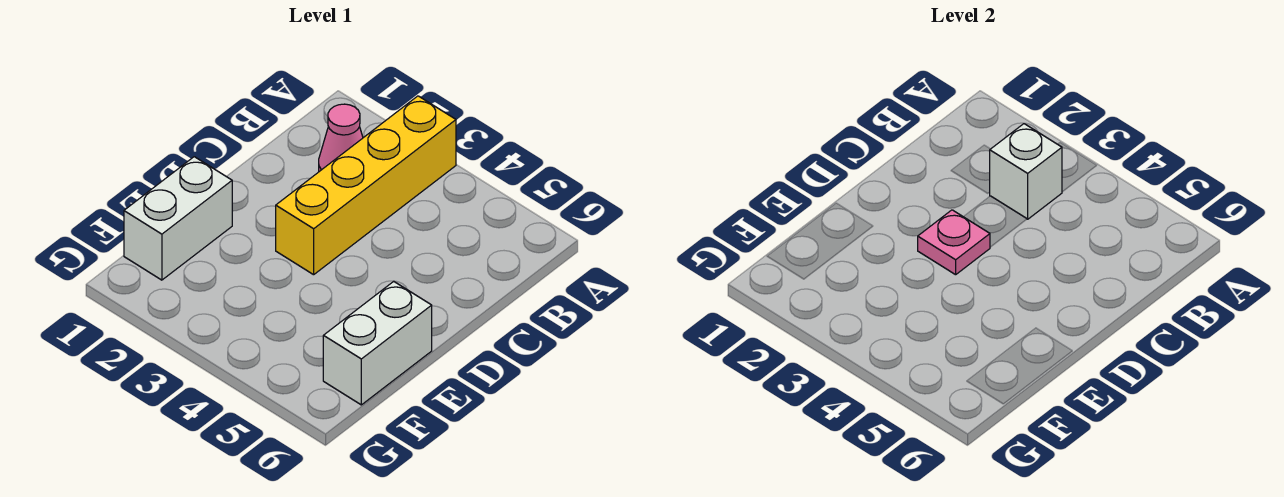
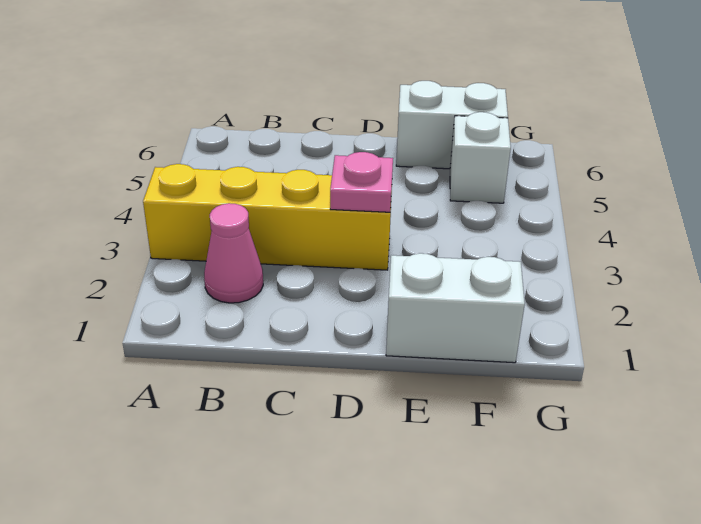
white 1x1 brick [990,124,1062,219] -> white 1x1 brick moved to [450,112,511,203]

